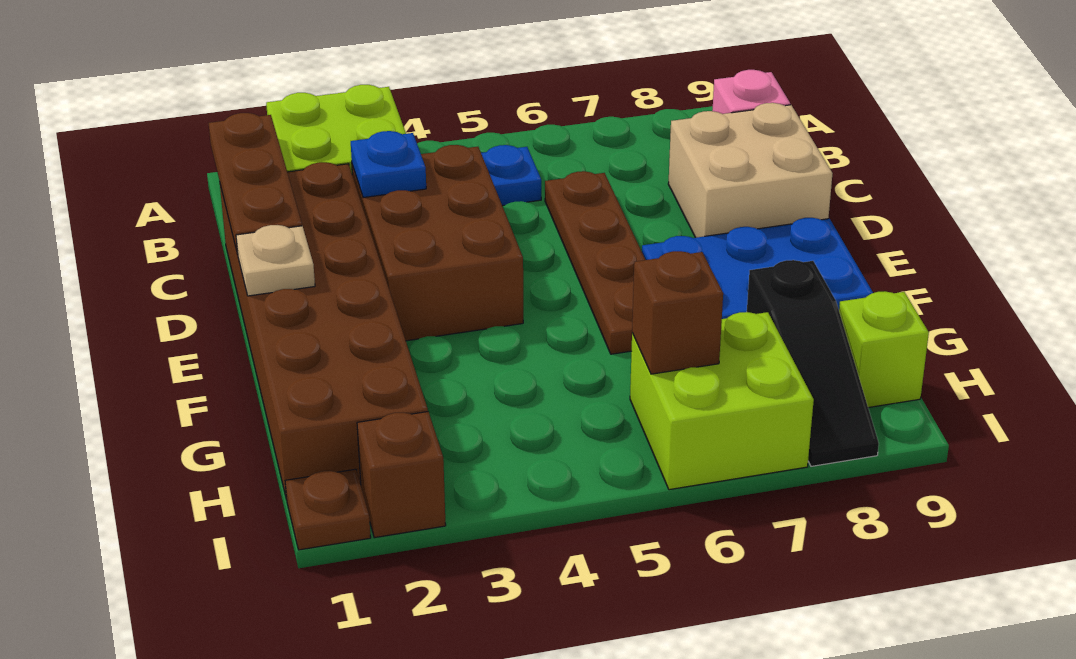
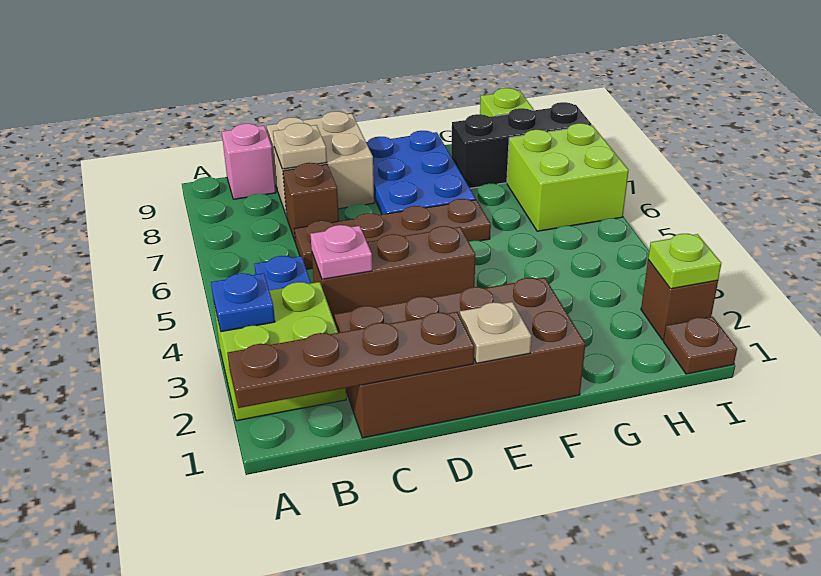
brown 1x3 plate [209,113,302,255] -> brown 1x4 plate [227,312,474,408]
brown 2x6 brick [220,162,428,500] -> brown 2x4 brick [334,278,585,438]
brown 2x3 brick [352,145,523,341] -> brown 1x3 brick [312,226,475,322]
blue 1x1 plate [351,131,426,198] -> blue 1x1 plate moved to [211,273,275,332]
none -> pink 1x1 plate [310,225,372,279]
none -> tan 1x1 plate [273,123,327,169]
black 1x3 slope [747,260,879,466] -> black 1x3 brick [451,102,592,188]
brown 1x1 brick [632,251,723,374] -> brown 1x1 brick moved to [283,163,339,240]
none -> lime 1x1 plate [648,234,721,289]

